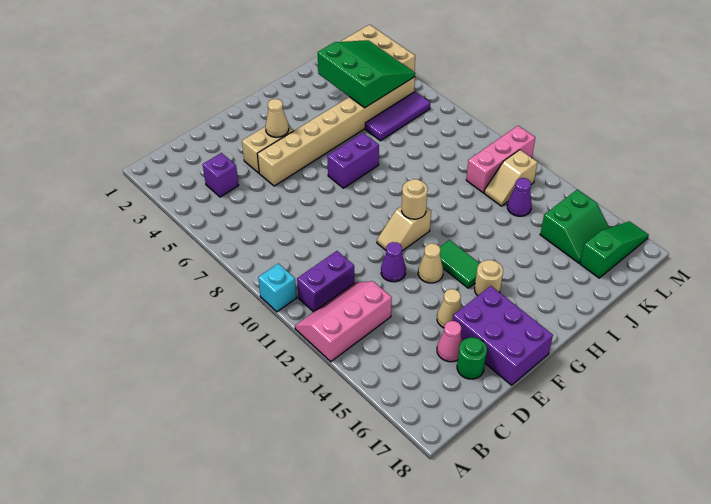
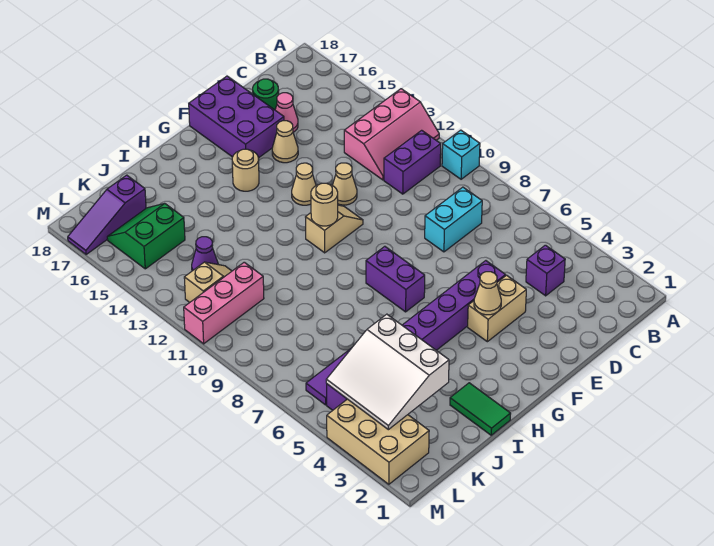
none -> cyan 1x2 brick [425,187,482,252]
tan 1x8 brick [257,77,415,186] -> purple 1x8 brick [327,261,506,410]
purple 1x1 cone [381,242,406,282] -> tan 1x1 cone [332,163,357,205]
purple 1x2 brick [327,133,379,188] -> purple 1x2 brick turned to [366,246,425,312]
green 1x2 tile [440,240,480,288] -> green 1x2 tile moved to [450,383,511,435]
green 3x3 slope [317,40,415,108] -> white 3x3 slope [326,314,449,430]
green 1x3 slope [580,221,649,278] -> purple 1x3 slope [68,175,146,255]

